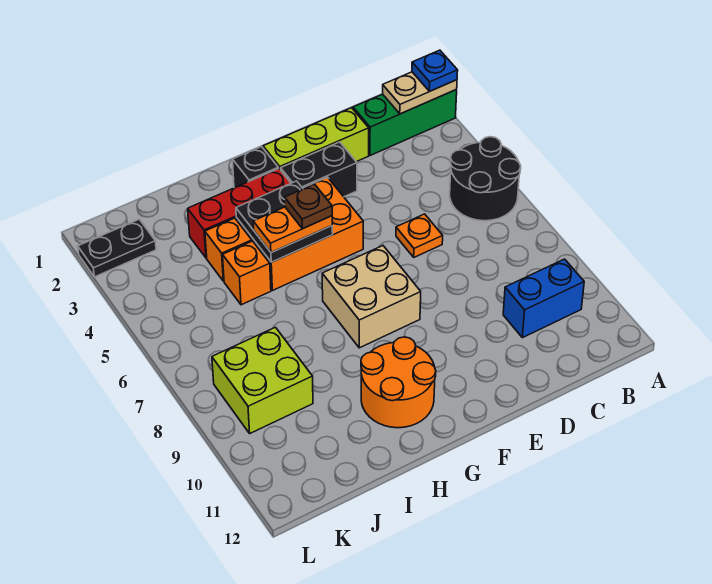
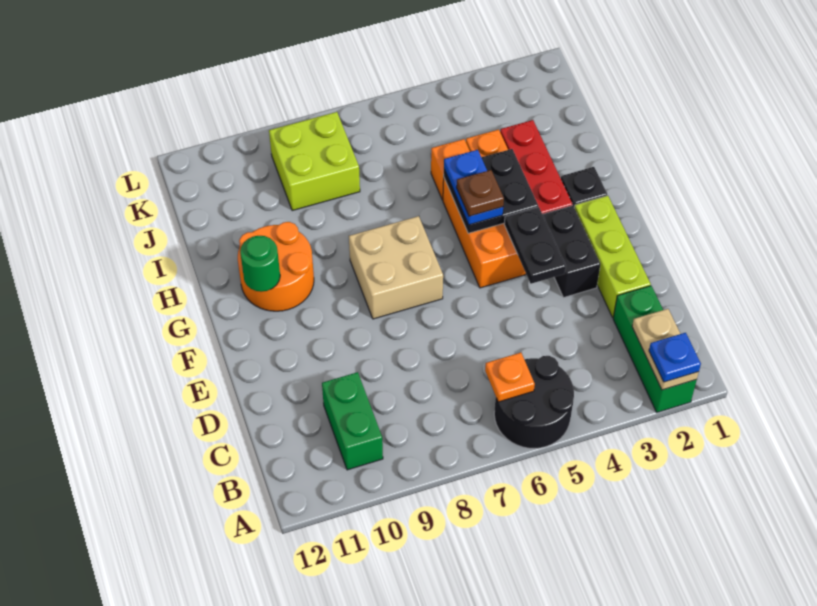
blue 1x2 brick [503,259,584,338] -> green 1x2 brick [322,372,383,470]
orange 1x1 plate [396,214,443,257] -> orange 1x1 plate moved to [485,352,535,402]
orange 1x2 plate [253,207,332,253] -> blue 1x2 plate [444,150,503,225]
none -> green 1x1 round brick [240,236,280,292]
black 1x2 plate [78,219,156,277] -> black 1x2 plate moved to [504,207,566,284]

